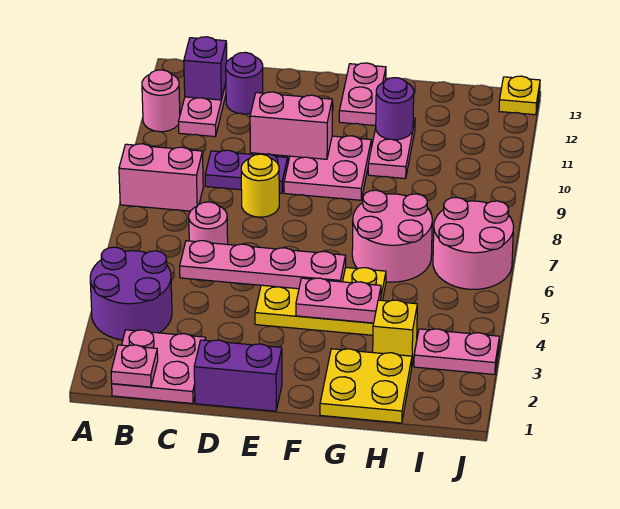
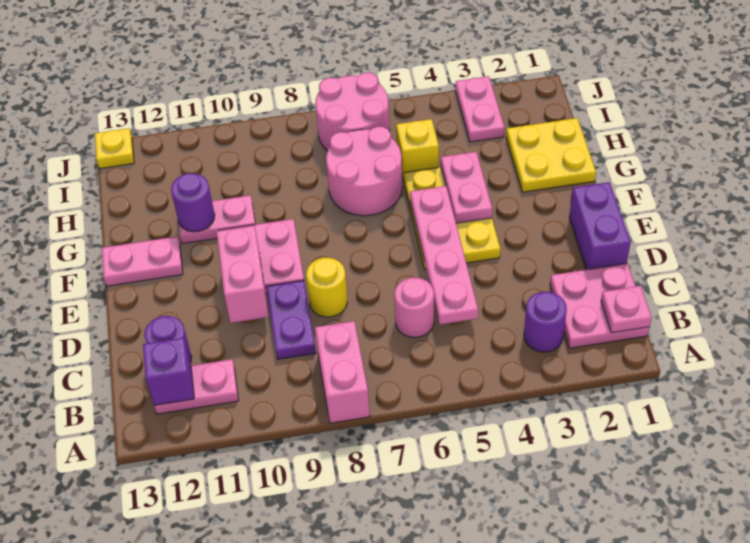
purple 2x2 round brick [90,247,172,340] -> purple 1x1 round brick [524,292,567,352]
pink 1x1 round brick [142,70,180,132] -> none
yellow 1x1 brick [373,300,417,364] -> yellow 1x1 brick moved to [396,119,439,180]

